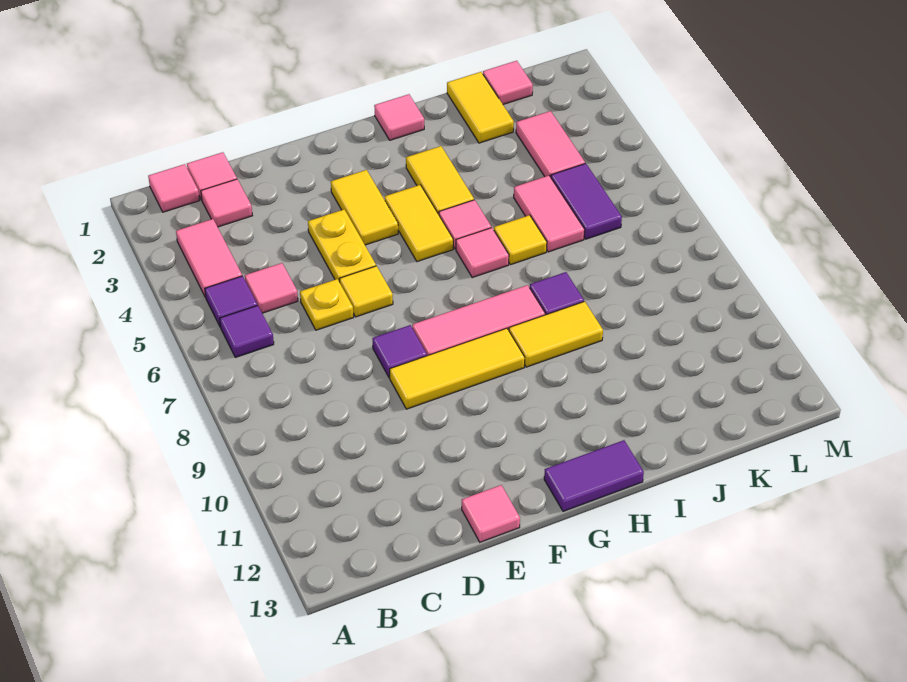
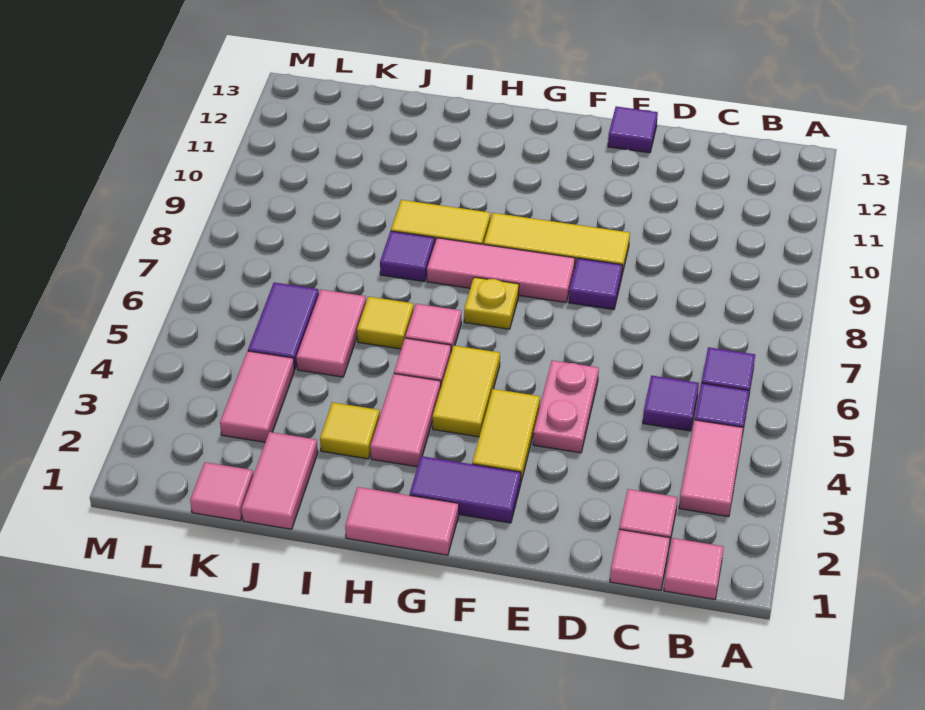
pink 1x1 tile [245,263,298,313] -> purple 1x1 tile [643,376,699,431]
yellow 1x1 plate [300,279,354,330] -> yellow 1x1 plate moved to [464,277,519,329]
yellow 1x2 plate [308,209,376,282] -> pink 1x2 plate [533,360,599,453]
yellow 1x1 tile [340,266,393,317] -> yellow 1x1 tile moved to [320,402,380,459]
pink 1x1 tile [462,485,520,542] -> purple 1x1 tile [608,107,658,153]
purple 1x2 tile [544,440,644,511] -> purple 1x2 tile moved to [410,456,521,523]
pink 1x1 tile [374,94,424,140] -> pink 1x2 tile [345,487,459,555]
yellow 1x2 tile [406,146,474,214] -> pink 1x2 tile [370,374,441,467]
yellow 1x2 tile [447,72,514,143] -> pink 1x2 tile [242,432,318,529]

